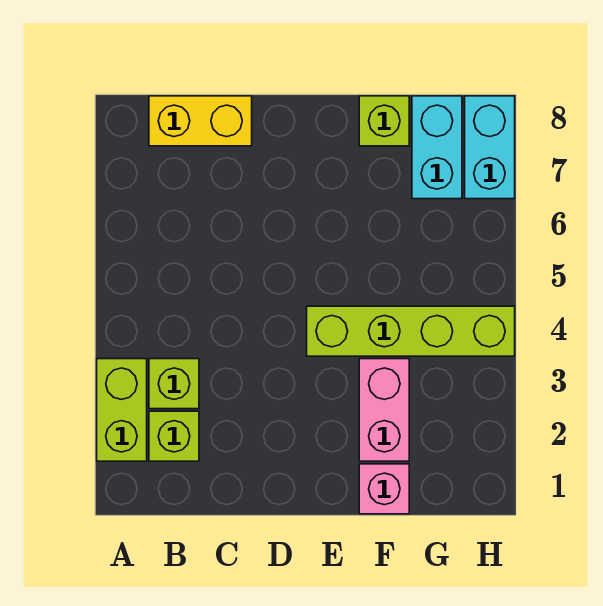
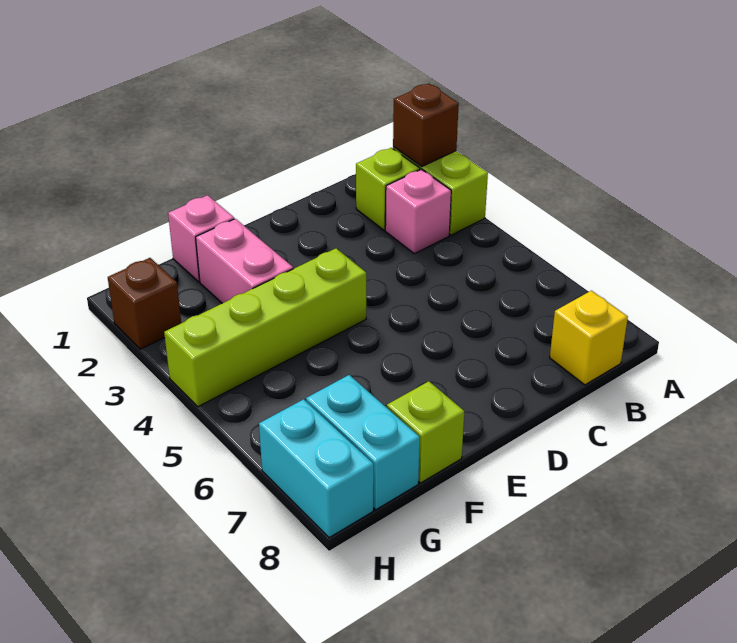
none -> brown 1x1 brick [393,84,459,167]
lime 1x1 brick [149,359,199,409] -> pink 1x1 brick [385,169,451,254]
yellow 1x2 brick [149,96,252,146] -> yellow 1x1 brick [550,291,628,385]
none -> brown 1x1 brick [108,258,181,349]

